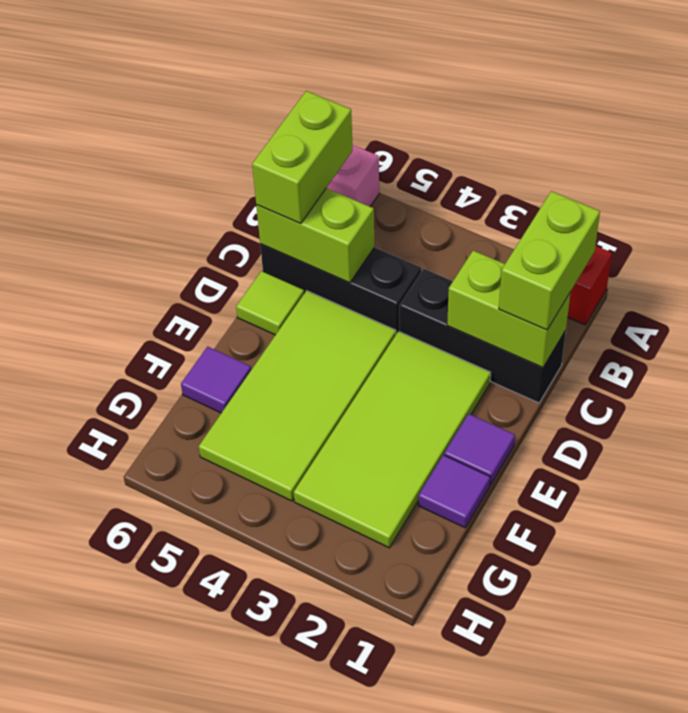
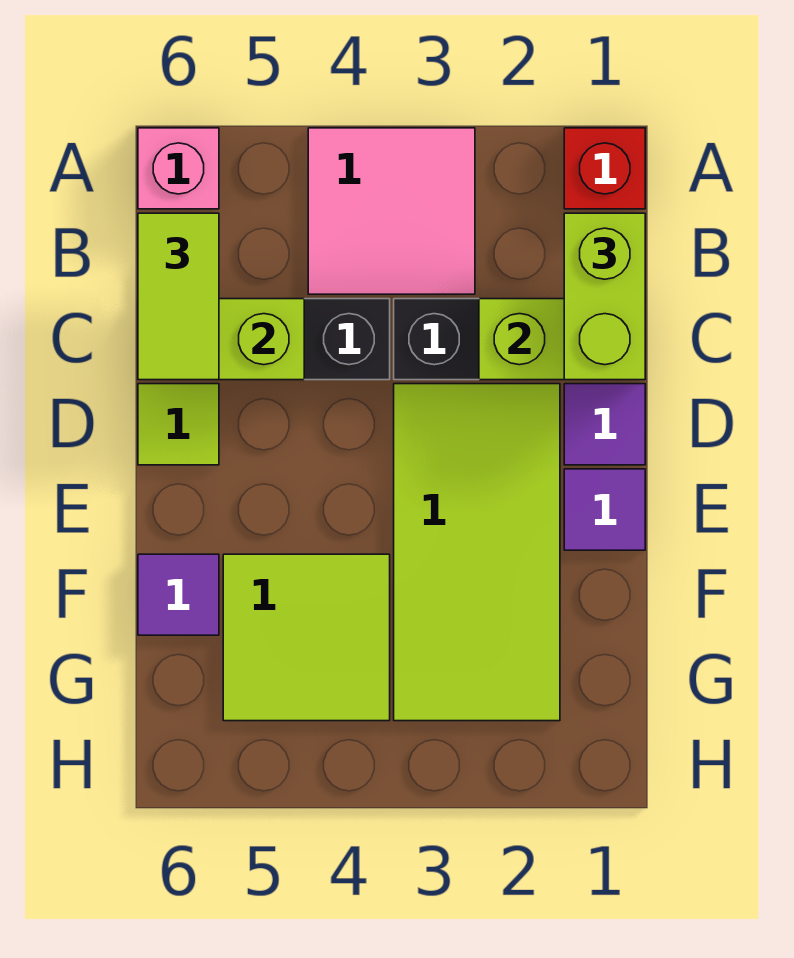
none -> pink 2x2 tile [308,128,475,294]
lime 1x2 brick [252,91,353,224] -> lime 1x2 tile [138,213,219,380]
lime 2x4 tile [199,291,396,501] -> lime 2x2 tile [223,554,390,721]
purple 1x1 tile [418,455,490,528] -> purple 1x1 tile moved to [564,384,645,465]

